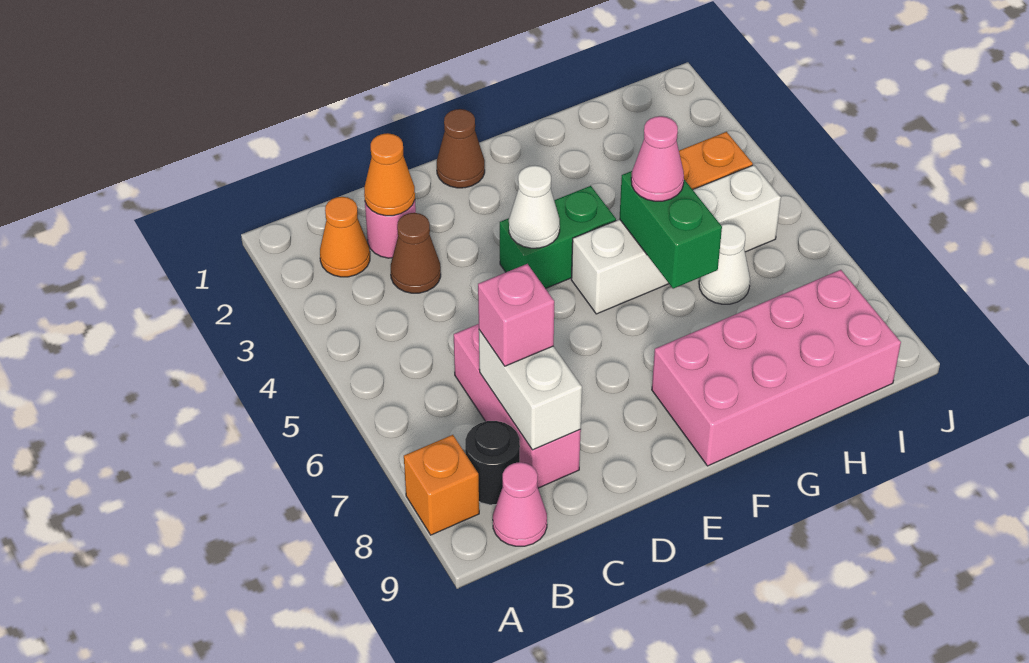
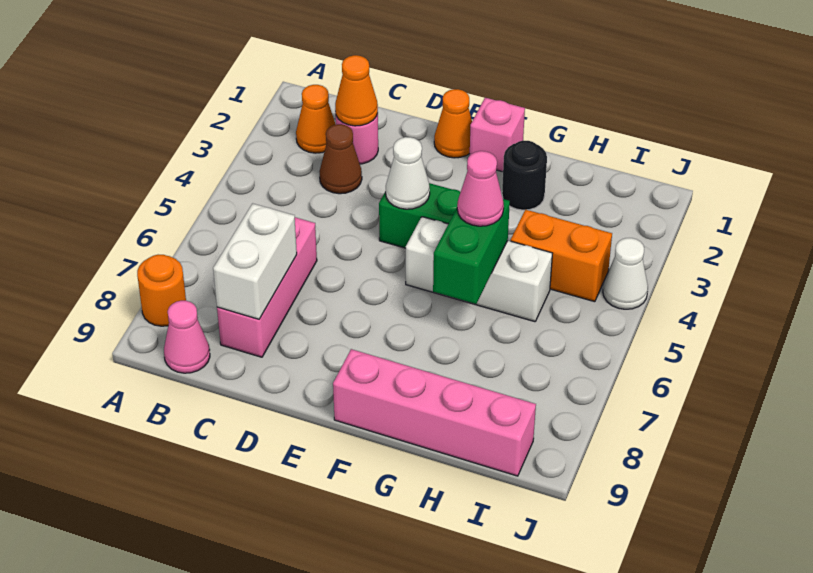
orange 1x1 brick [404,435,479,535] -> orange 1x1 round brick [137,255,186,326]
black 1x1 round brick [465,421,520,505] -> black 1x1 round brick moved to [502,140,547,210]
pink 1x1 brick [478,264,554,366] -> pink 1x1 brick moved to [470,98,525,172]
brown 1x1 cone [437,109,485,188] -> orange 1x1 cone [434,89,472,158]
white 1x4 brick [571,165,781,314] -> white 1x3 brick [406,217,552,322]
pink 2x4 brick [652,270,901,466] -> pink 1x4 brick [333,349,536,476]
white 1x1 cone [699,224,750,304] -> white 1x1 cone moved to [603,238,648,309]

